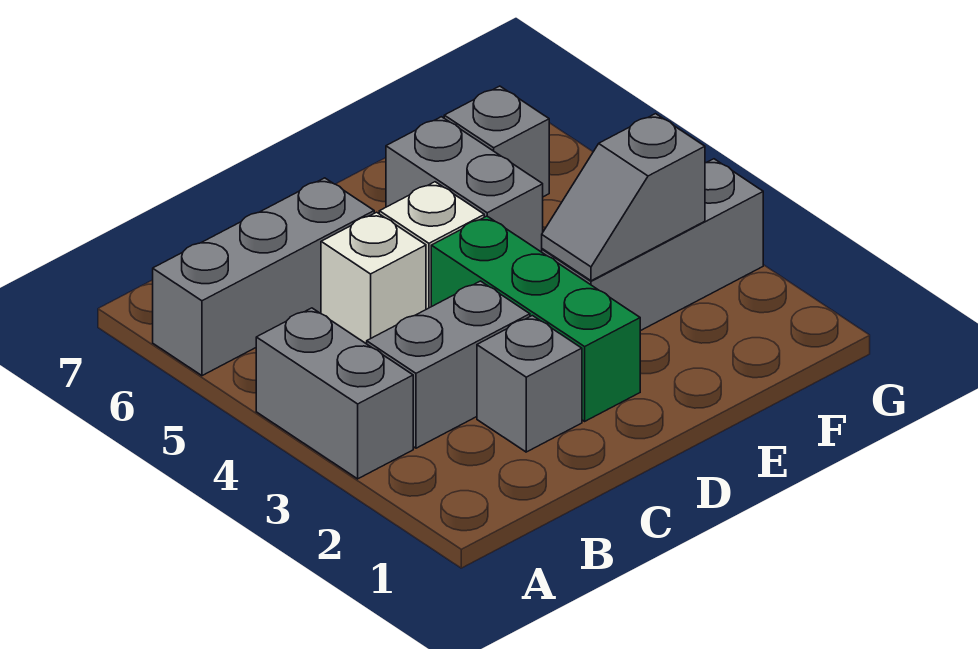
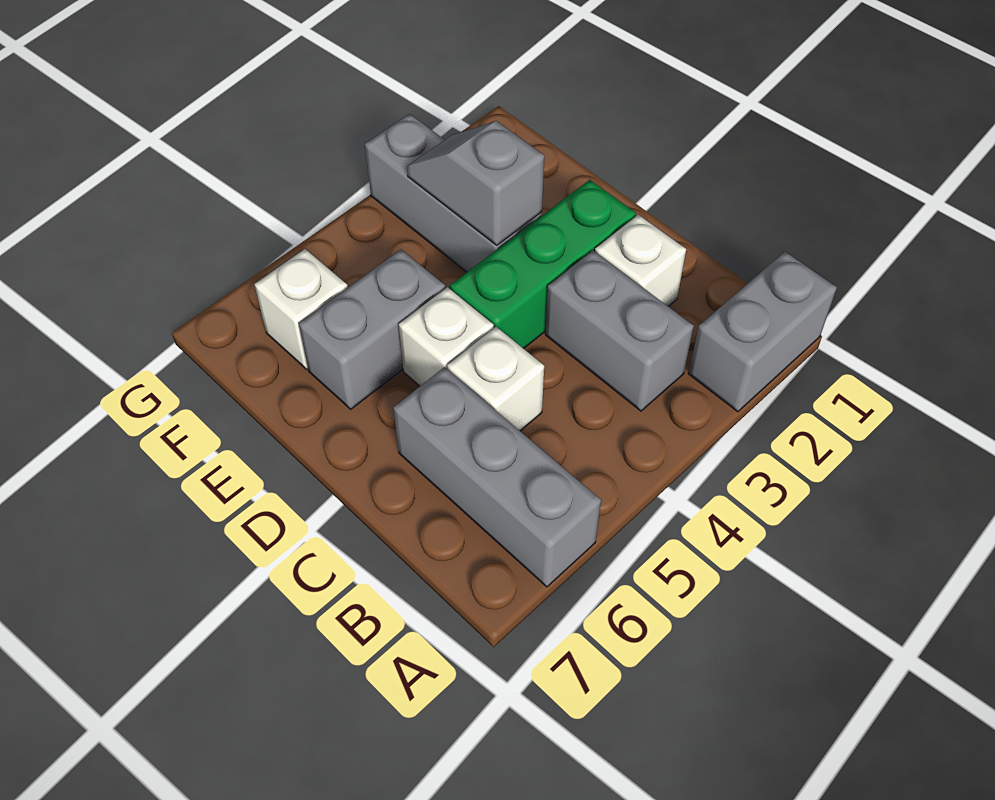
grey 1x2 brick [256,308,413,479] -> grey 1x2 brick moved to [688,252,837,412]
grey 1x1 brick [477,316,582,452] -> white 1x1 brick [595,215,686,306]
grey 1x2 slope [542,114,705,281] -> grey 1x2 slope turned to [407,121,544,245]
grey 1x1 brick [444,86,549,197] -> white 1x1 brick [254,249,348,369]

